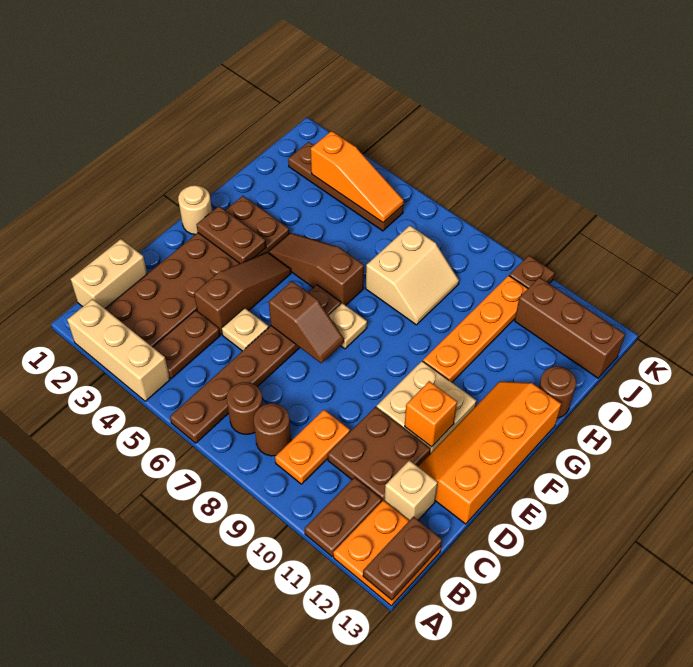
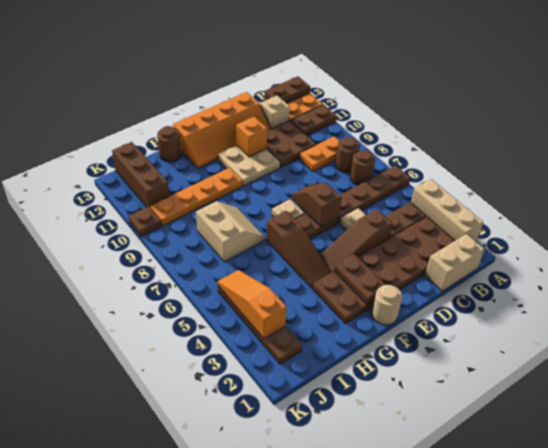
tan 2x2 slope [366,226,459,325] -> tan 2x2 slope turned to [196,201,265,262]

